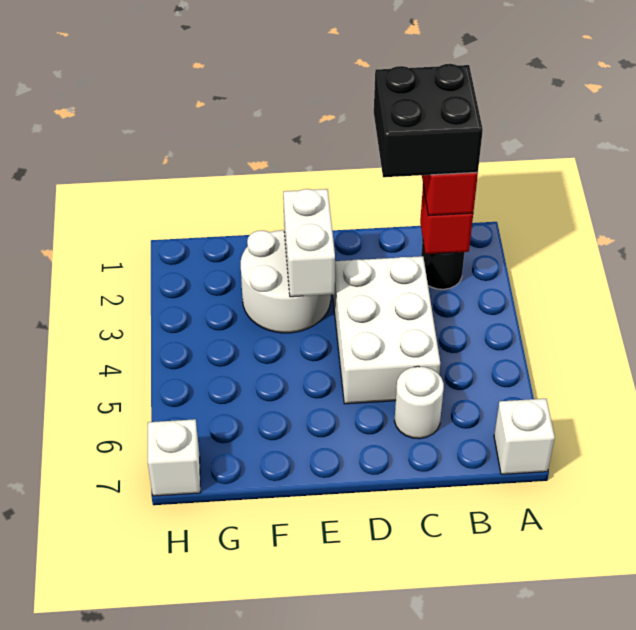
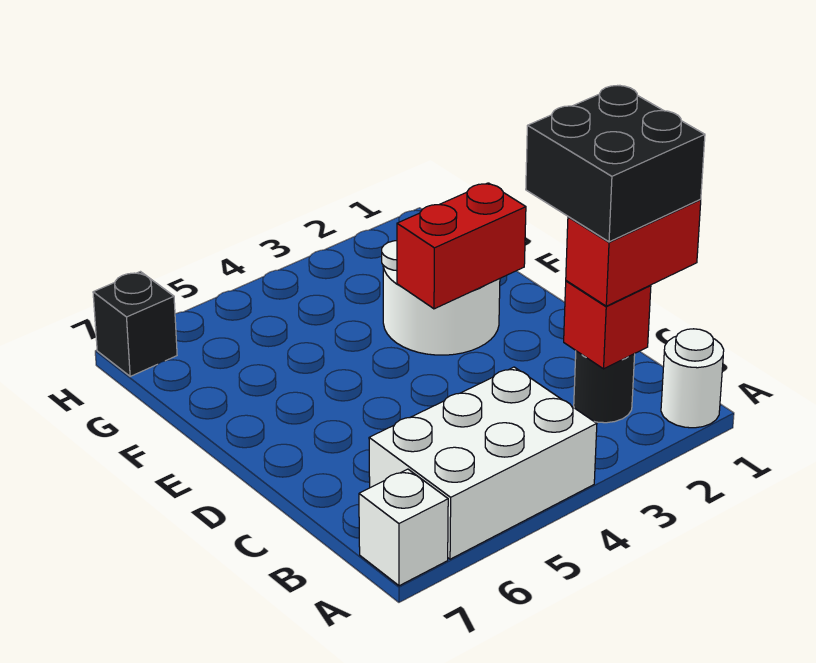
white 2x3 brick [333,256,440,404] -> white 2x3 brick moved to [369,367,597,559]
white 1x1 round brick [395,366,444,439] -> white 1x1 round brick moved to [661,329,724,428]
white 1x2 brick [283,189,335,297] -> red 1x2 brick [397,183,526,309]
white 1x1 brick [148,419,200,496] -> black 1x1 brick [93,272,177,376]

